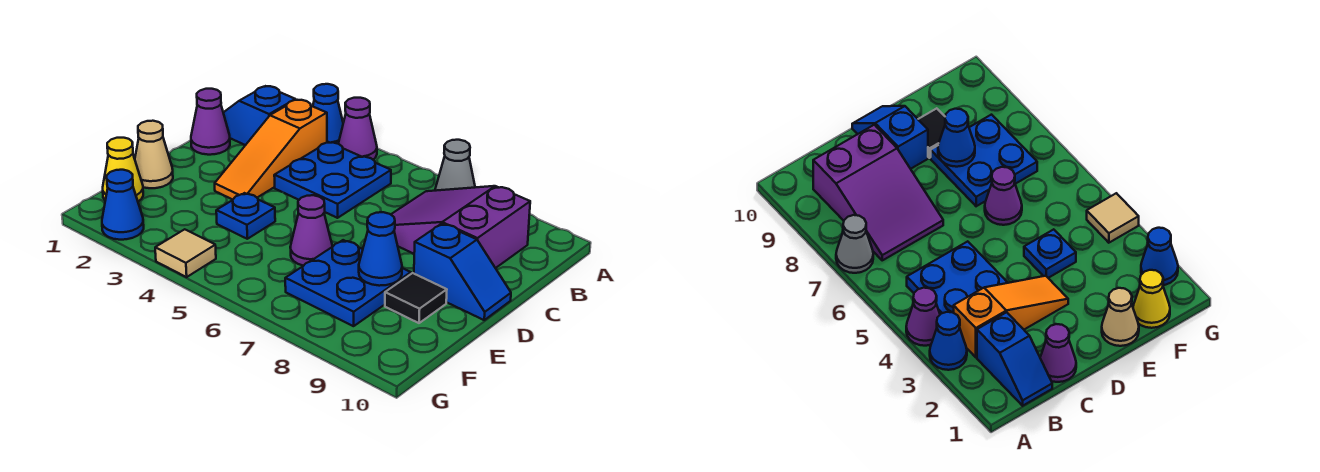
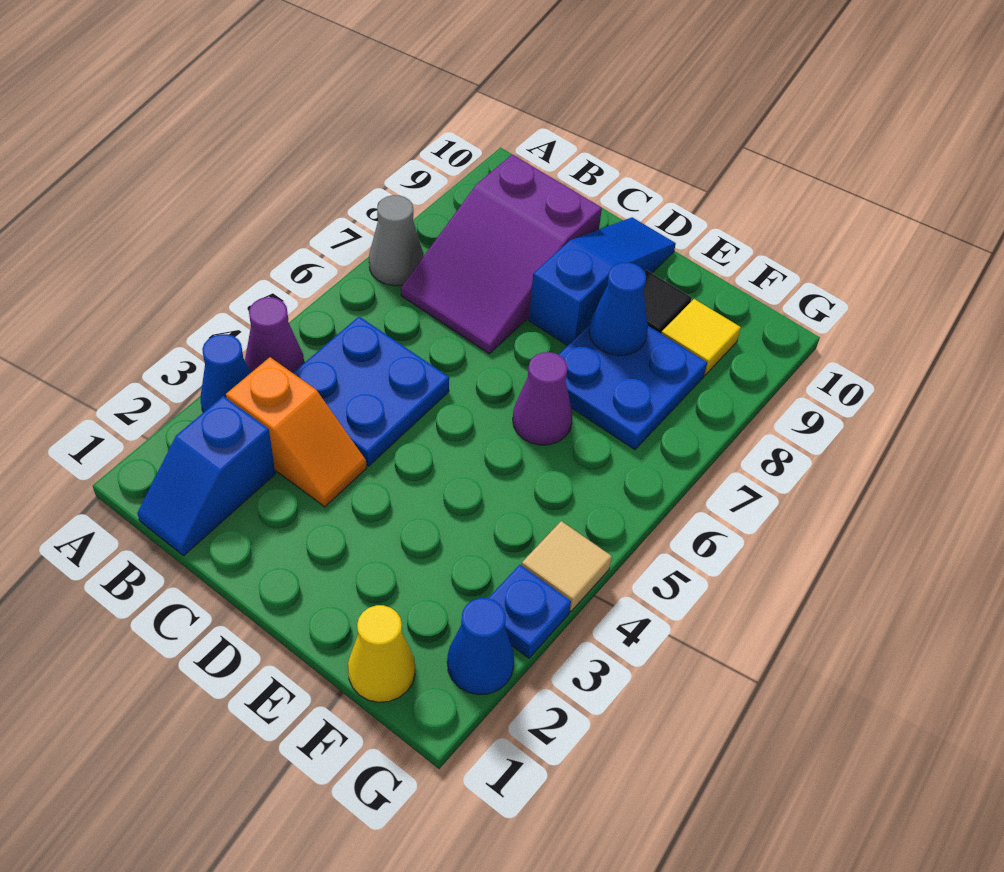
orange 1x3 slope [215,100,327,200] -> orange 1x2 slope [226,357,366,507]
purple 1x1 cone [191,89,230,155] -> none
blue 1x2 slope [414,224,511,320] -> blue 1x3 slope [529,217,676,346]
tan 1x1 cone [135,121,173,188] -> none
blue 1x1 plate [216,193,275,239] -> blue 1x1 plate moved to [489,565,571,658]
none -> yellow 1x1 tile [661,299,741,375]

